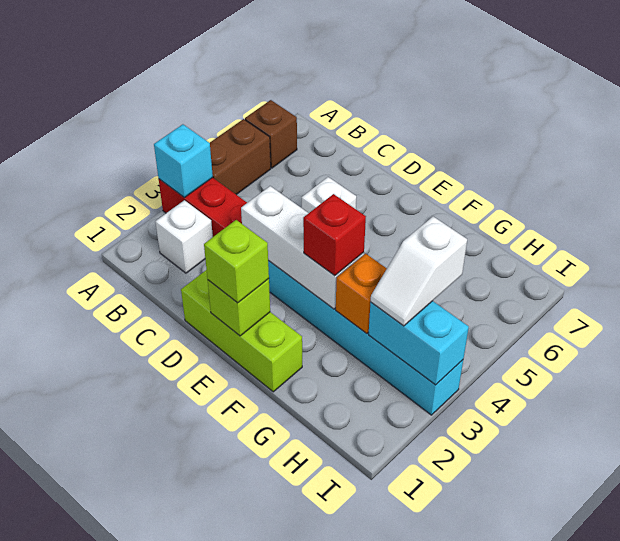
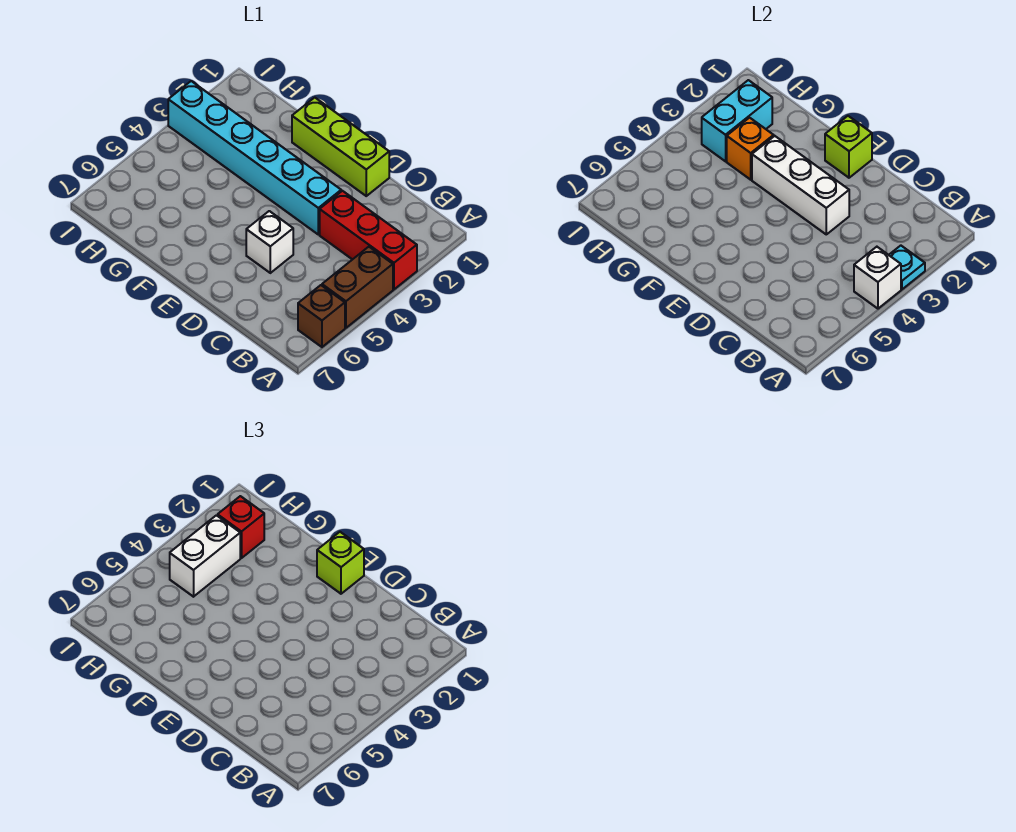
cyan 1x1 brick [154,124,213,198] -> cyan 1x1 plate [889,246,925,289]
white 1x1 brick [155,200,213,273] -> white 1x1 brick moved to [854,247,901,309]
red 1x1 brick [303,194,366,276] -> red 1x1 brick moved to [218,496,264,558]
cyan 1x2 brick [369,301,469,385] -> cyan 1x2 brick turned to [702,80,772,161]
white 1x2 slope [371,217,467,326] -> white 1x2 brick [170,515,240,597]

